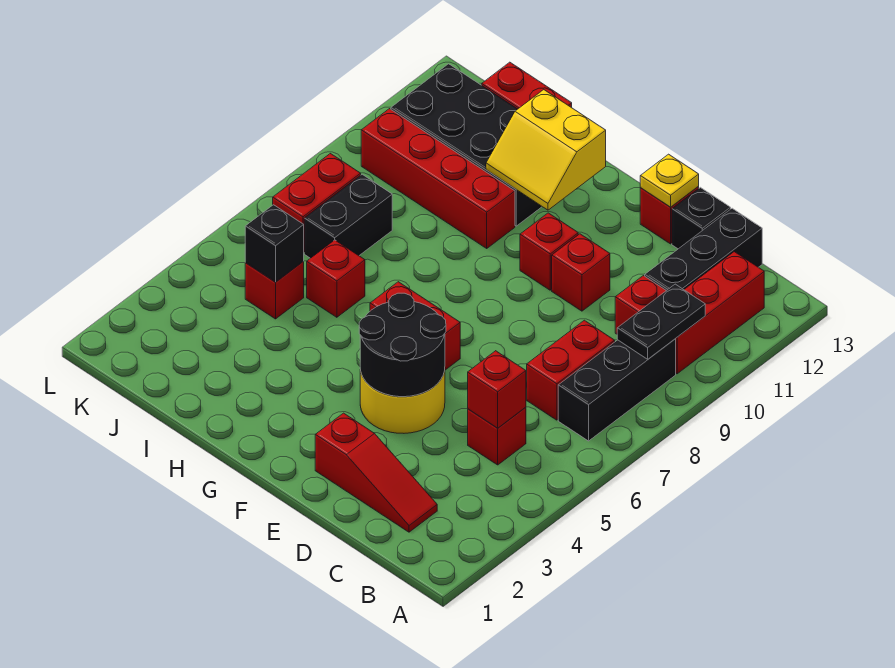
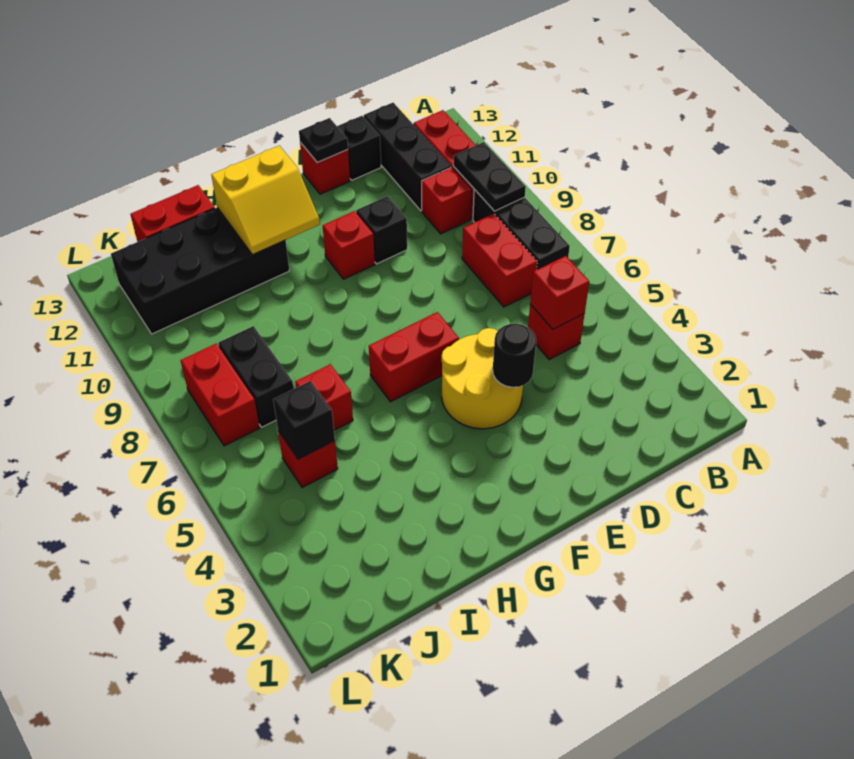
red 1x3 slope [315,413,437,532] -> none
black 2x2 round brick [359,293,446,397] -> black 1x1 round brick [493,324,536,387]
red 1x1 brick [552,234,610,311] -> black 1x1 brick [356,196,407,264]
yellow 1x1 plate [640,154,699,207] -> black 1x1 plate [299,118,348,162]
red 1x4 brick [361,109,515,248] -> none

